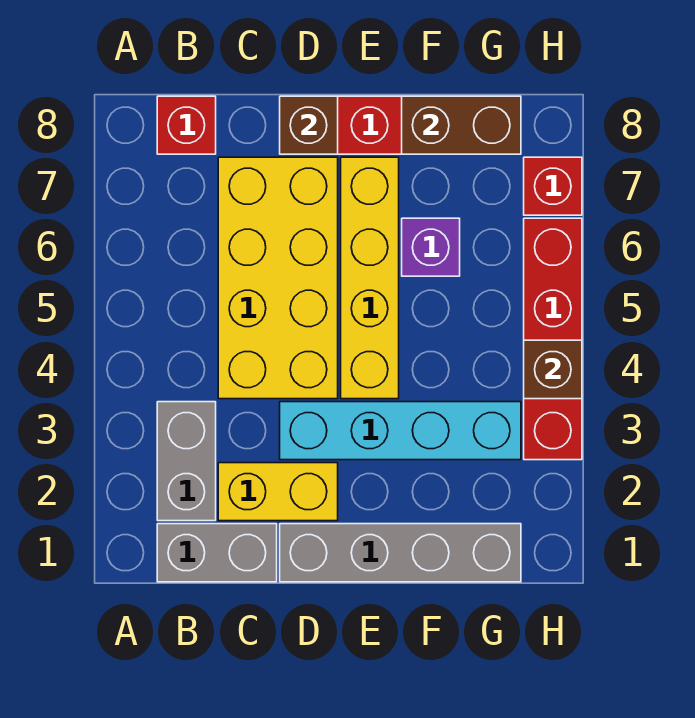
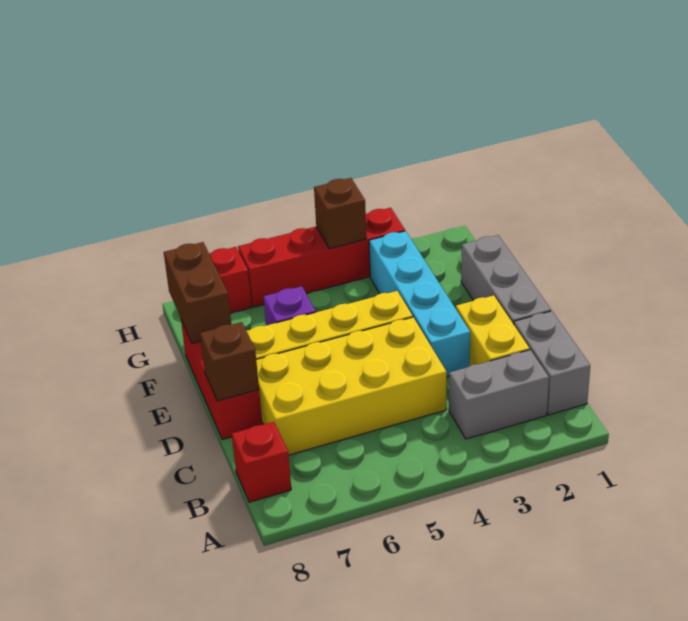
grey 1x4 brick [280,524,521,582] -> grey 1x3 brick [461,235,551,324]

